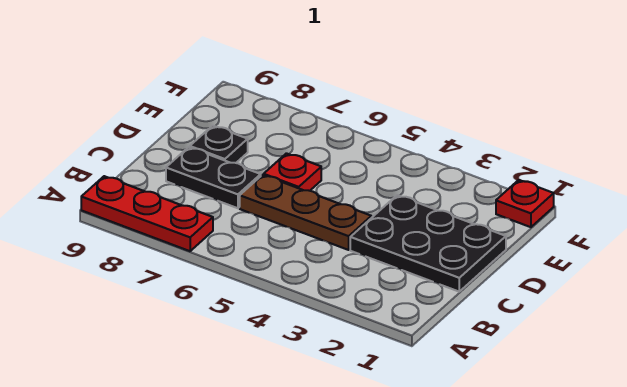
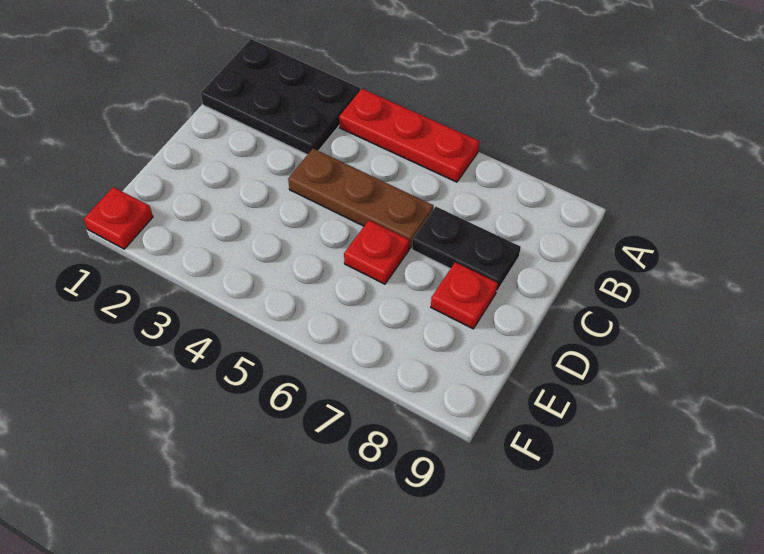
red 1x3 plate [81,176,213,251] -> red 1x3 plate moved to [339,89,479,182]
black 2x3 plate [350,195,506,291] -> black 2x3 plate moved to [200,39,360,155]
black 1x1 plate [190,126,248,163] -> red 1x1 plate [431,262,498,329]

